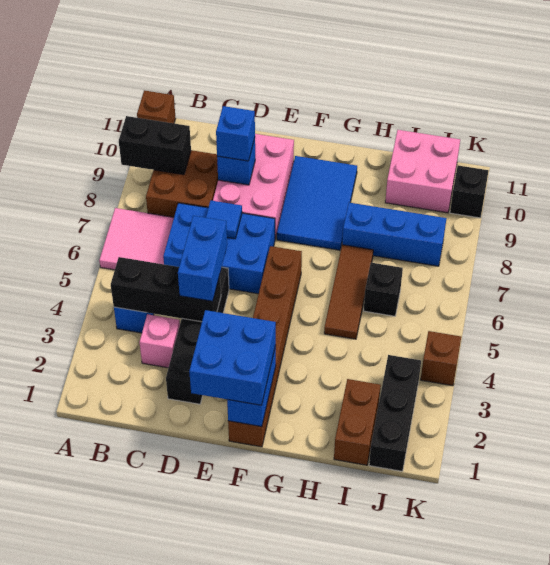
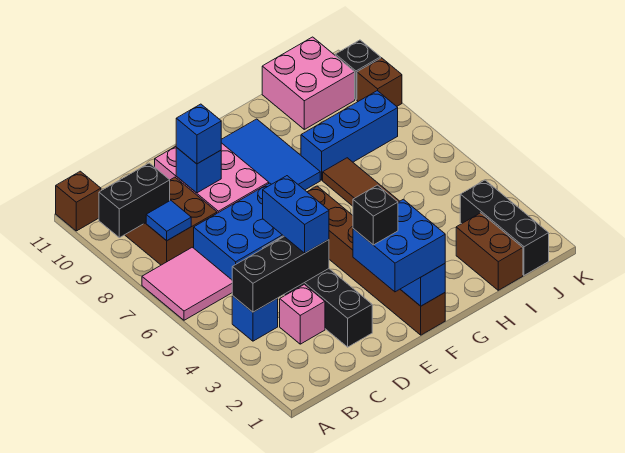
blue 1x1 tile [206,201,242,239] -> blue 1x1 tile moved to [146,200,191,241]
black 1x1 brick [364,263,403,316] -> black 1x1 brick moved to [353,185,398,245]
brown 1x1 brick [421,331,461,386] -> brown 1x1 brick moved to [357,58,402,106]

